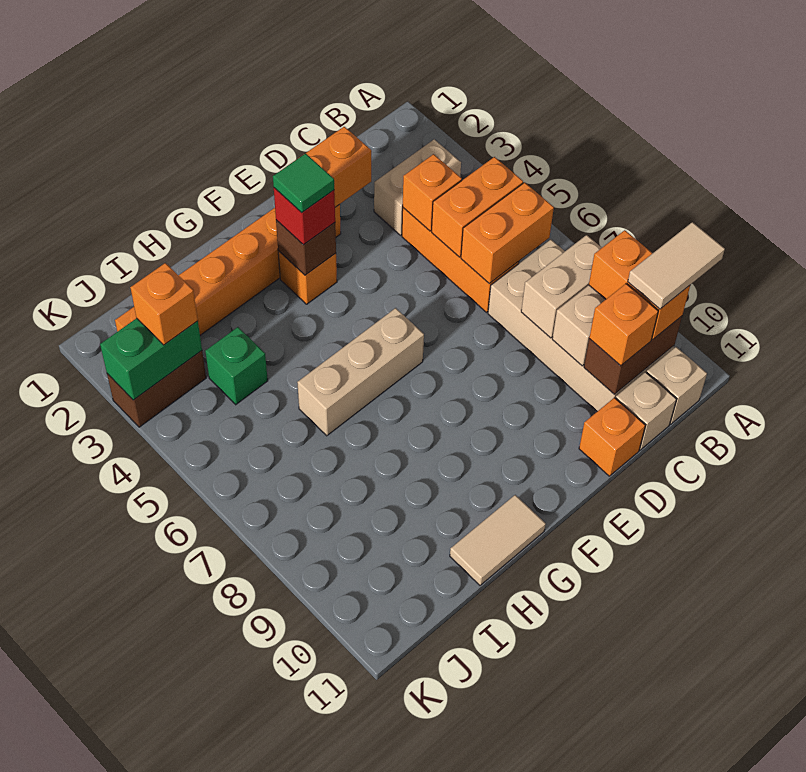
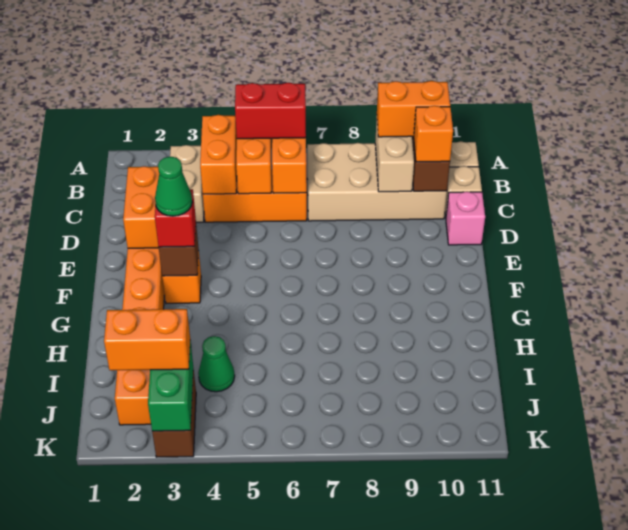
tan 1x2 tile [628,222,725,309] -> none
none -> red 1x2 brick [235,83,306,139]
tan 1x2 brick [521,235,602,338] -> none
orange 1x1 brick [403,154,462,231] -> orange 1x2 brick [200,115,237,194]
orange 1x1 brick [579,398,645,476] -> pink 1x1 brick [446,192,485,245]
green 1x1 tile [273,153,334,213] -> green 1x1 cone [155,157,192,216]
tan 1x3 brick [297,308,424,436] -> none
tan 1x2 tile [450,495,546,585] -> none
green 1x1 brick [205,327,268,405] -> green 1x1 cone [198,336,235,392]
orange 1x1 brick [130,263,198,345] -> orange 1x2 brick [104,309,190,370]

